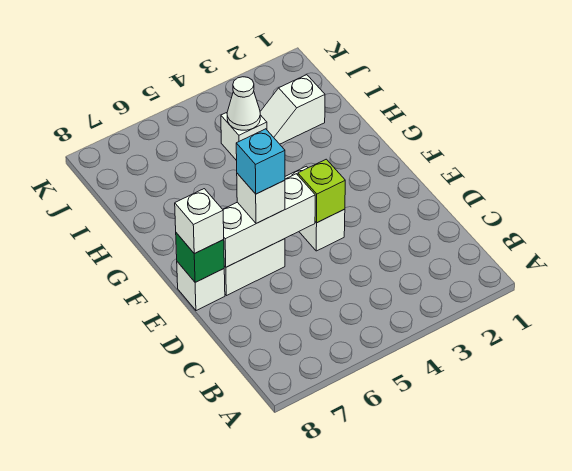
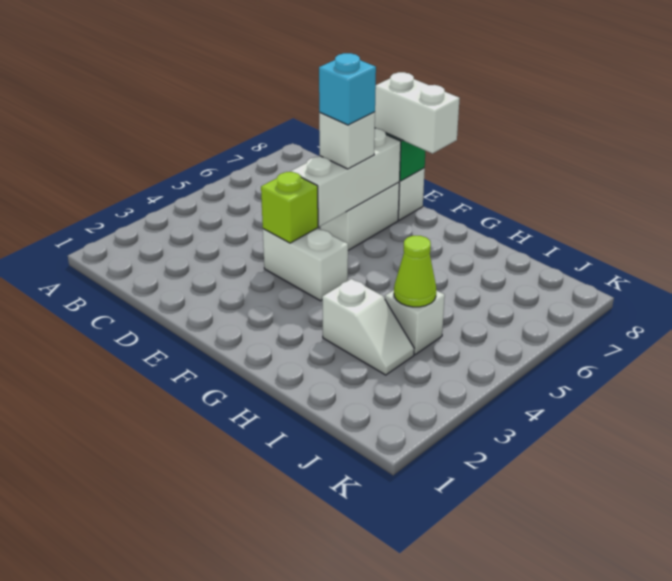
white 1x1 brick [175,189,224,254] -> white 1x2 brick [375,72,460,154]
white 1x2 slope [260,75,325,144] -> white 1x2 slope turned to [322,279,414,375]
white 1x1 cone [227,77,260,130] -> lime 1x1 cone [394,236,436,307]

